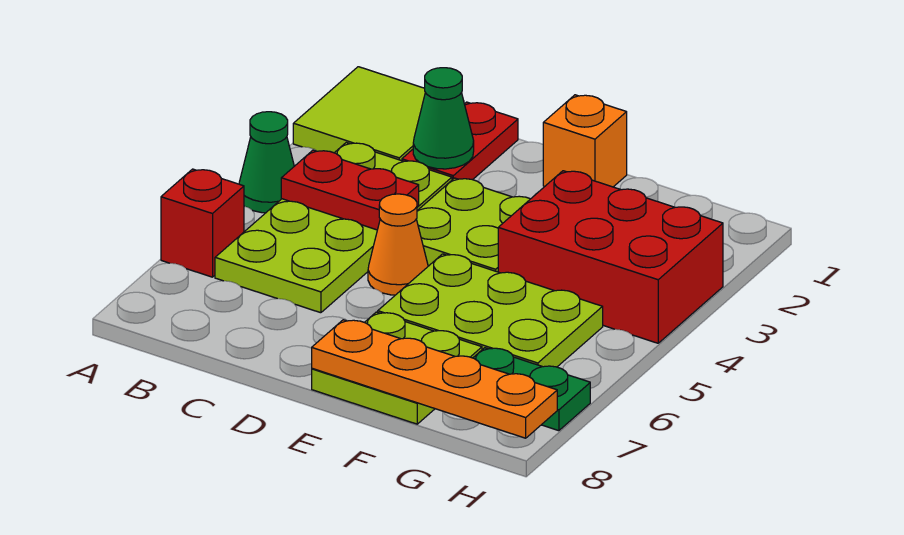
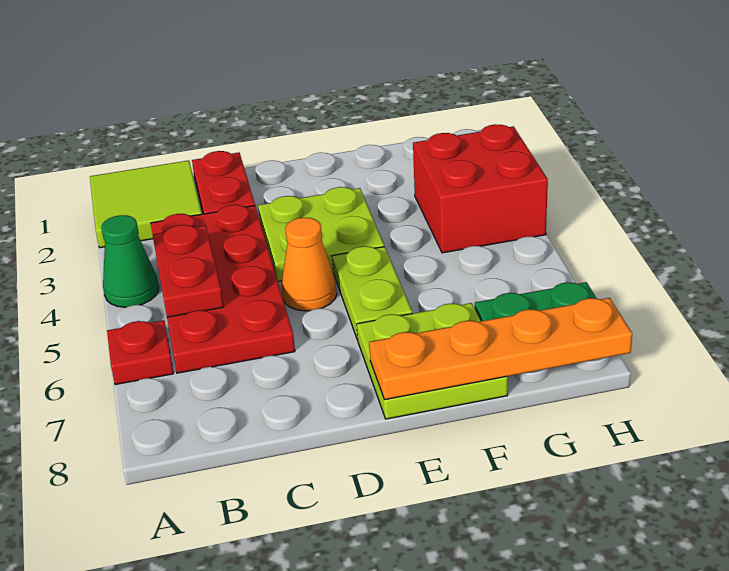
red 1x1 brick [161,169,244,277] -> red 1x1 plate [107,320,174,385]
lime 2x4 plate [215,143,452,313] -> red 2x4 plate [151,205,295,373]
red 1x2 plate [281,150,419,230] -> red 1x2 plate turned to [153,225,224,317]
green 1x1 cone [413,68,474,169] -> none
orange 1x1 brick [543,95,627,187] -> none
lime 2x3 plate [378,254,603,367] -> lime 1x2 plate [332,246,413,340]
red 2x3 brick [498,171,723,343] -> red 2x2 brick [413,124,548,253]

